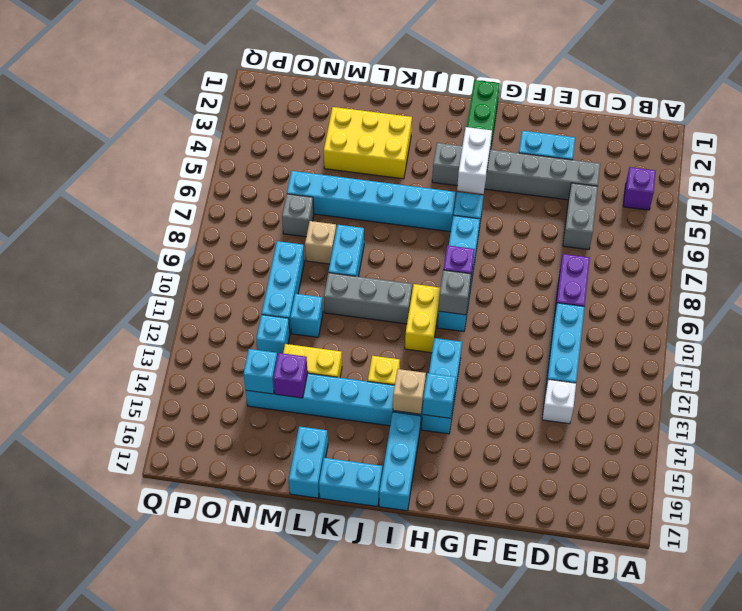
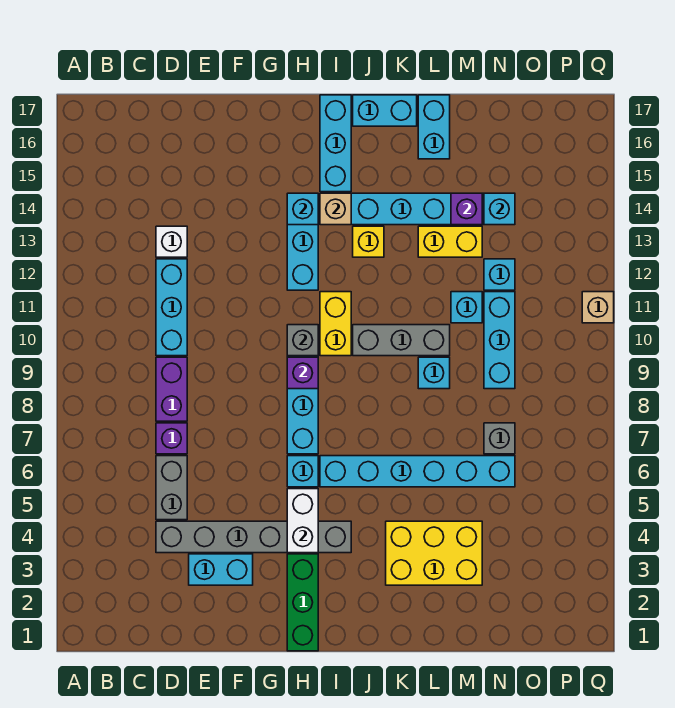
purple 1x1 brick [623,167,656,210] -> purple 1x1 brick moved to [156,423,187,454]
cyan 1x2 brick [329,225,364,277] -> cyan 1x1 brick [418,357,450,389]
tan 1x1 brick [305,221,336,264] -> tan 1x1 brick moved to [582,292,614,323]

